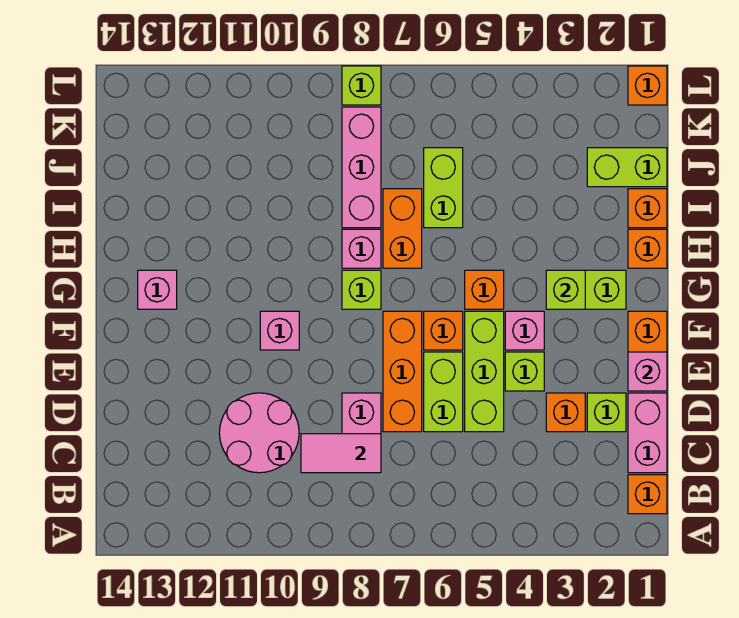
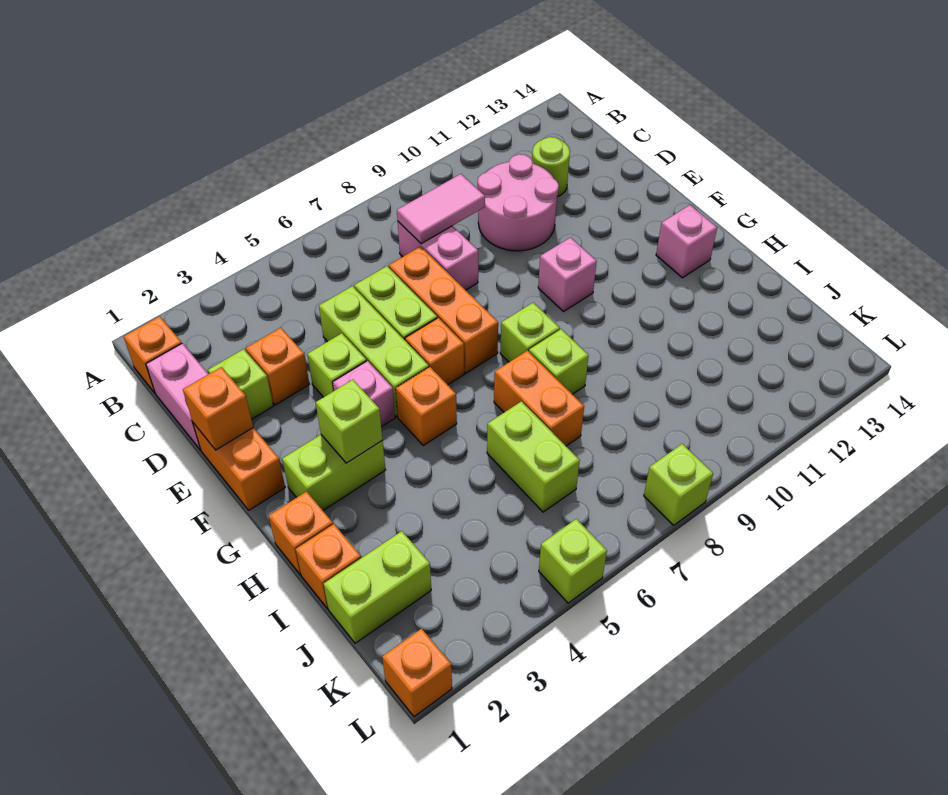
none -> lime 1x1 round brick [532,137,570,197]
pink 1x1 brick [628,352,667,391] -> orange 1x1 brick [183,367,253,450]
pink 1x1 brick [342,229,381,268] -> lime 1x1 brick [529,329,589,394]
pink 1x3 brick [342,107,381,228] -> none
none -> lime 1x1 brick [539,519,607,603]

